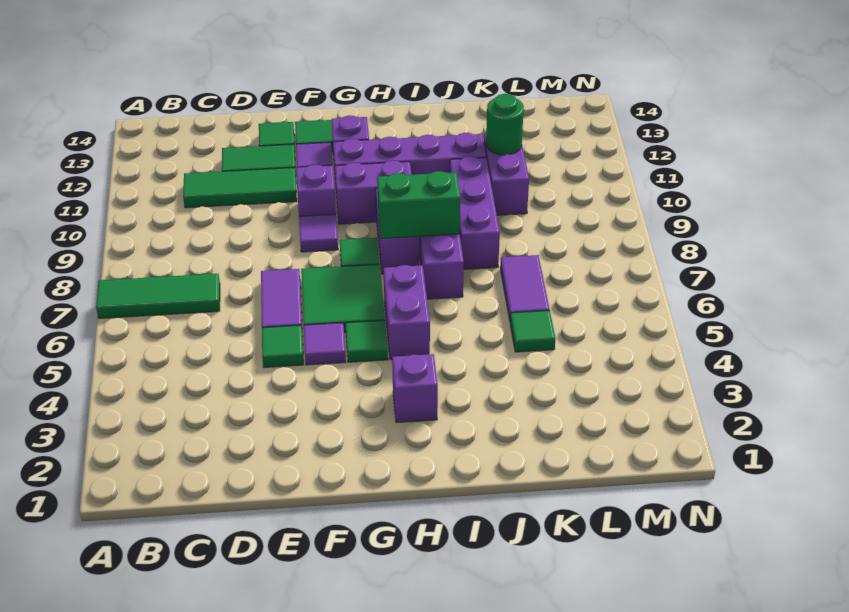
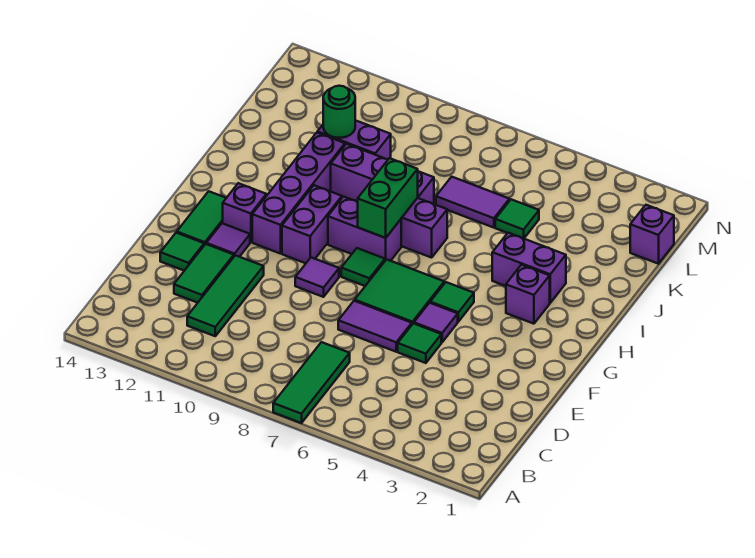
purple 1x1 brick [296,165,336,216] -> purple 1x1 brick moved to [630,205,674,264]
purple 1x2 brick [384,265,430,360] -> purple 1x2 brick moved to [492,233,566,303]

